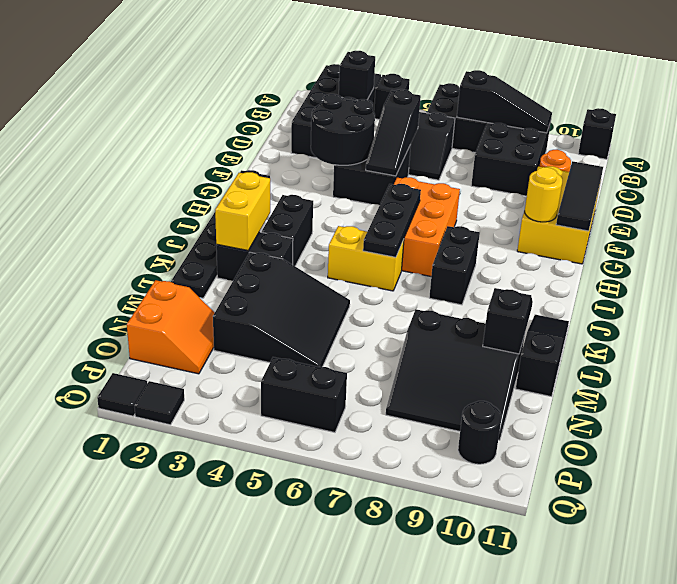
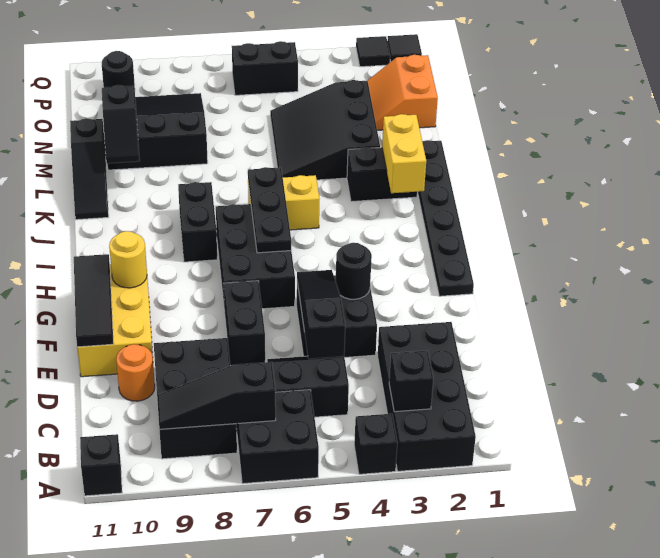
black 2x2 round brick [311,94,375,165] -> black 1x1 round brick [336,243,372,299]
orange 2x3 brick [394,177,460,276] -> black 2x3 brick [216,204,295,309]
black 1x2 brick [262,195,313,266] -> black 1x2 brick moved to [224,281,265,366]

